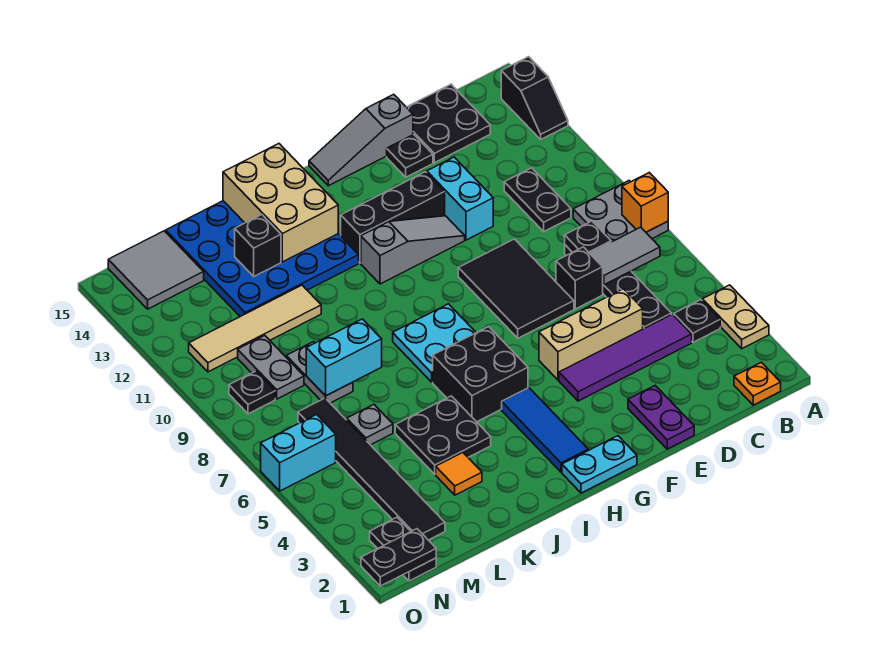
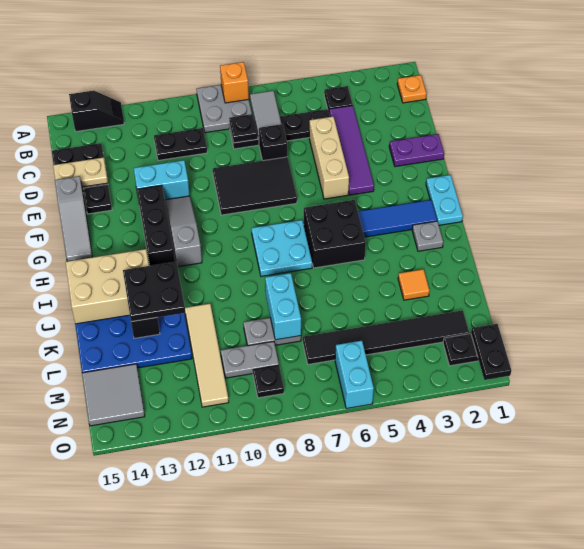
tan 1x2 plate [702,285,769,349] -> tan 1x2 plate moved to [53,157,108,187]
black 2x2 plate [395,396,491,474] -> black 2x2 plate moved to [123,262,185,322]
grey 1x1 plate [347,404,393,445] -> grey 1x1 plate moved to [412,221,443,251]

